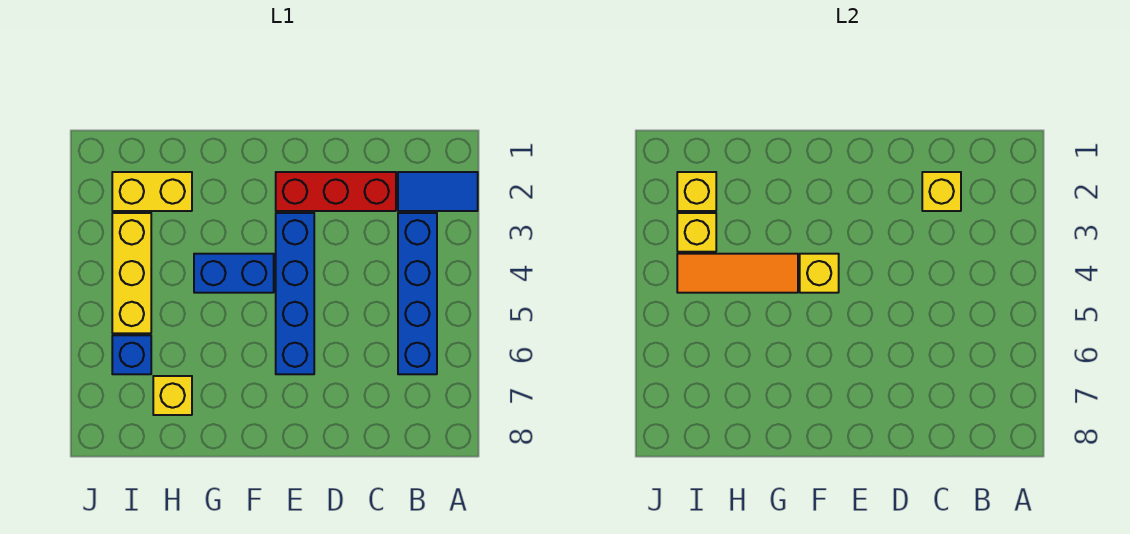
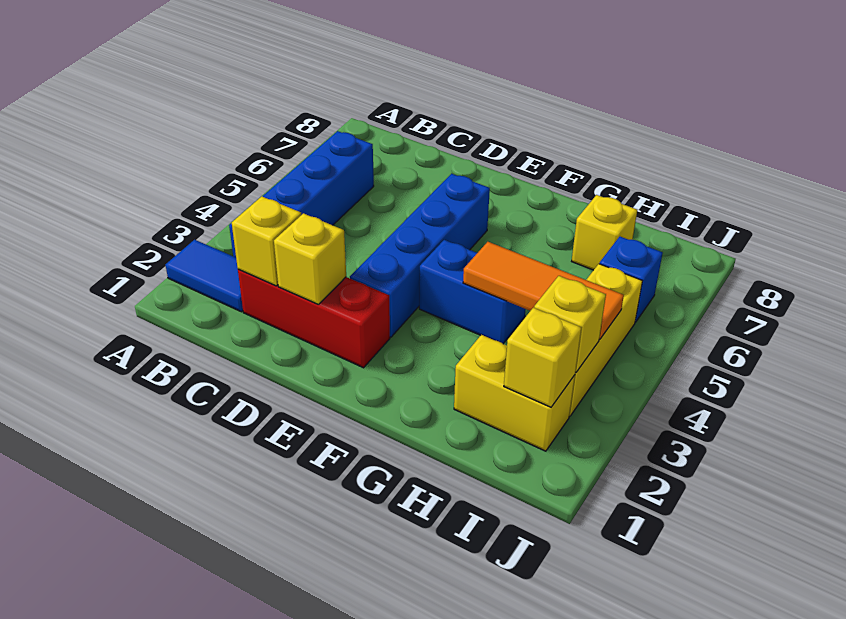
yellow 1x1 brick [800,254,839,293] -> yellow 1x1 brick moved to [274,213,346,304]

